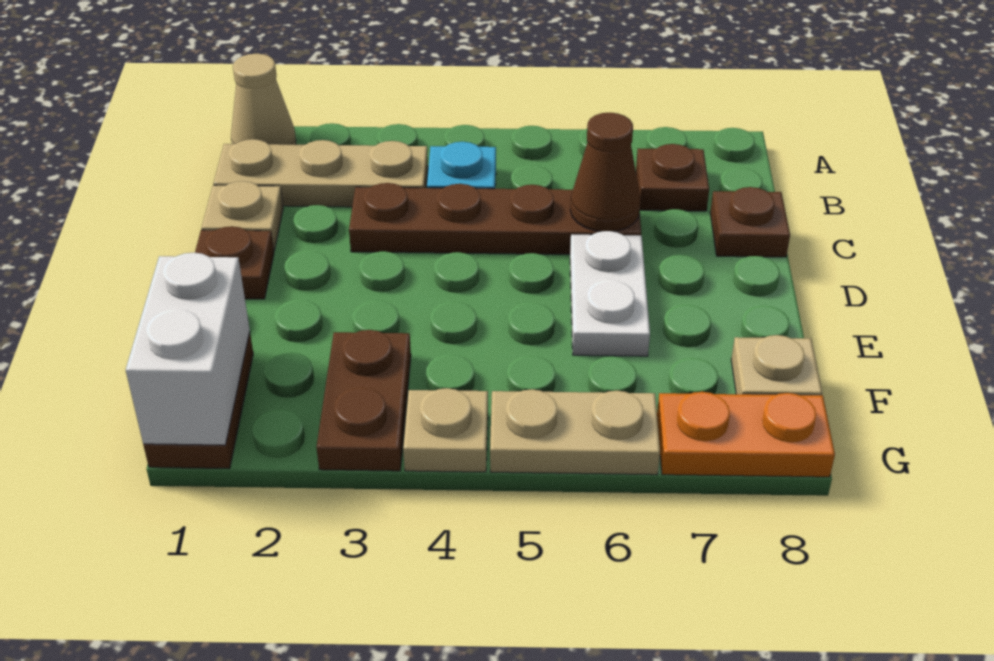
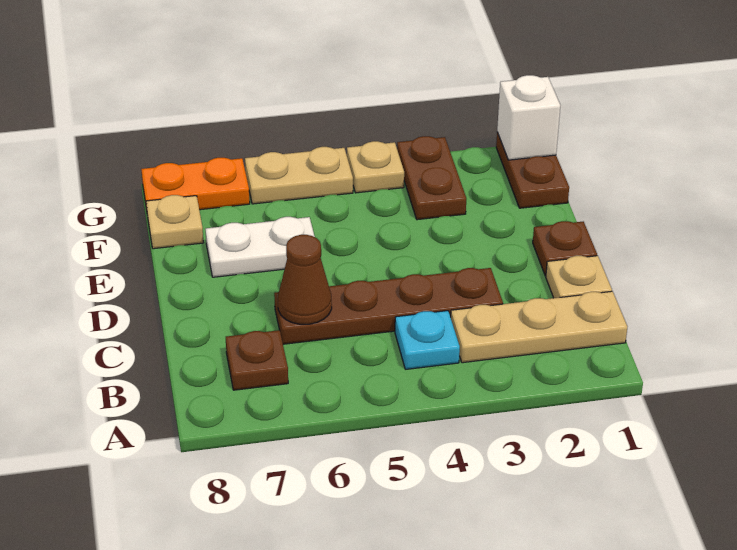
tan 1x1 cone [231,54,296,145] -> none
brown 1x1 plate [710,187,790,257] -> none
white 1x2 plate [570,231,650,356] -> white 1x2 plate turned to [205,217,315,277]
white 1x2 brick [126,253,250,445] -> white 1x1 brick [497,75,560,160]

